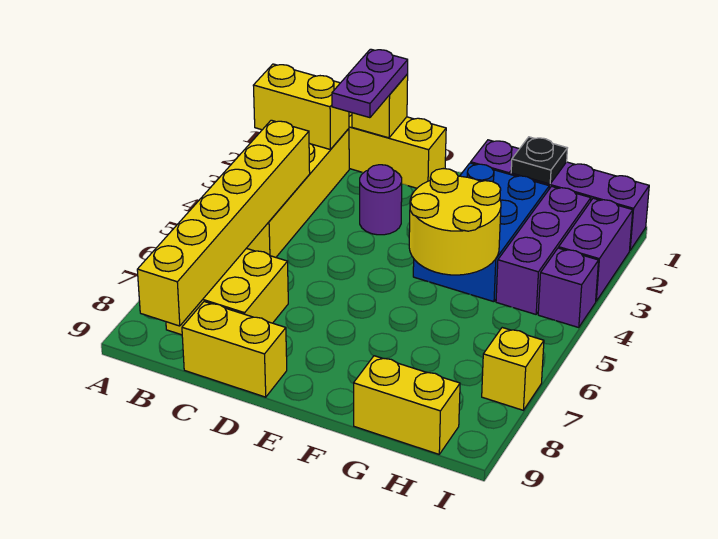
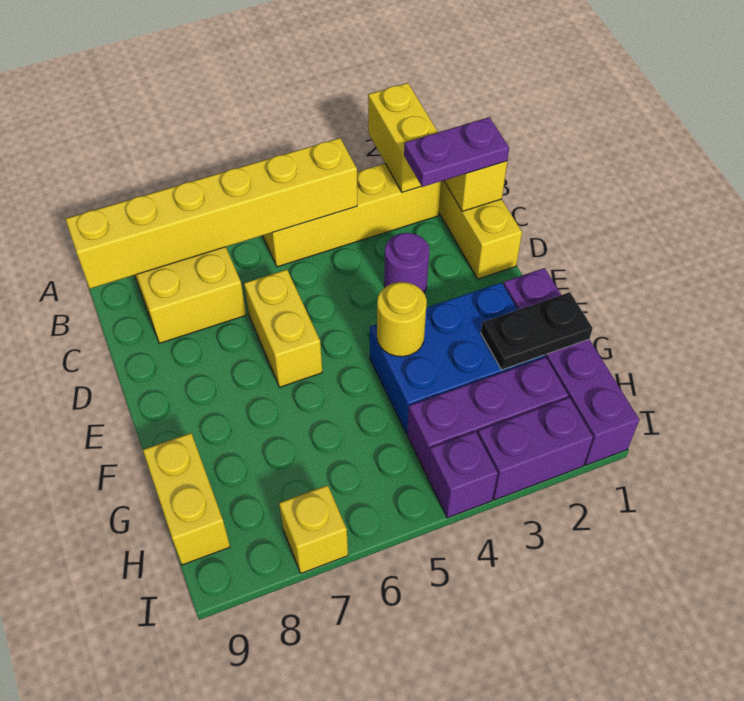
yellow 1x2 brick [182,302,287,397] -> yellow 1x2 brick moved to [244,270,322,387]
yellow 2x2 round brick [409,169,501,275] -> yellow 1x1 round brick [377,282,427,357]
black 1x1 plate [511,137,567,184] -> black 1x2 plate [481,292,593,370]

